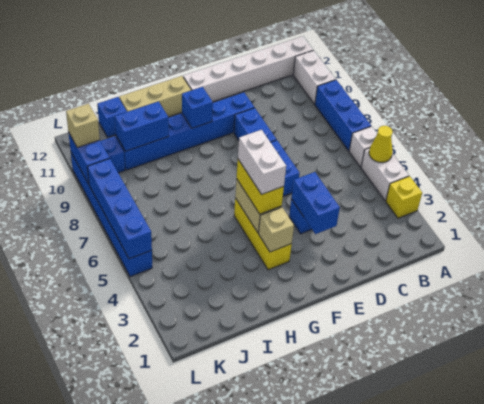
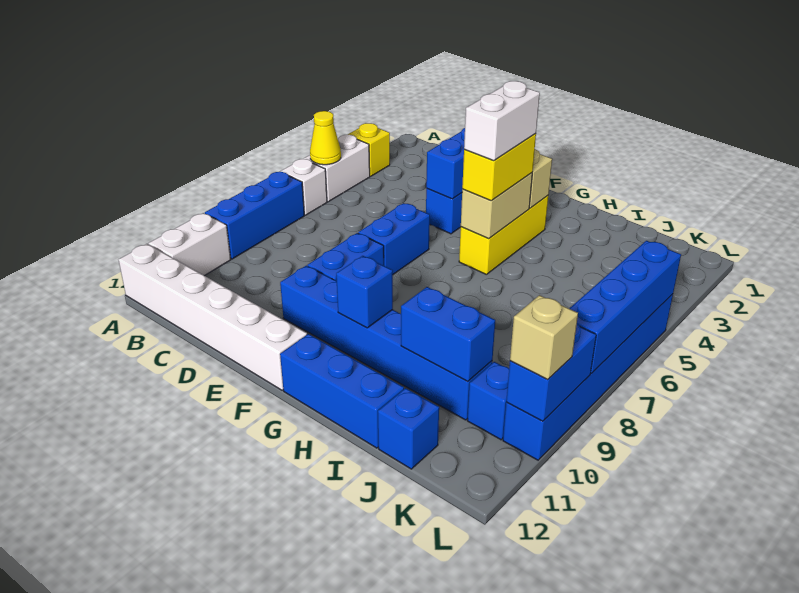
tan 1x3 brick [119,76,191,117] -> blue 1x3 brick [280,334,404,448]

